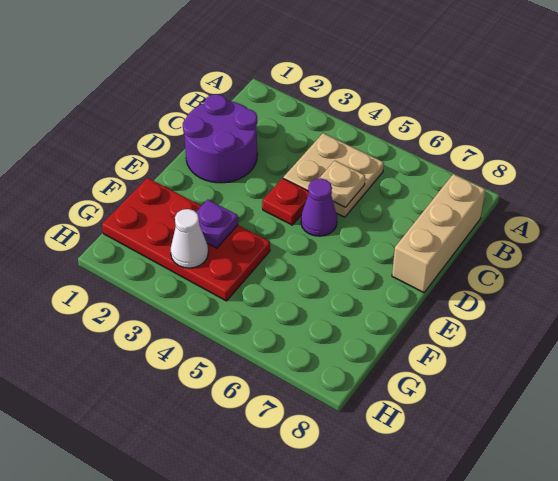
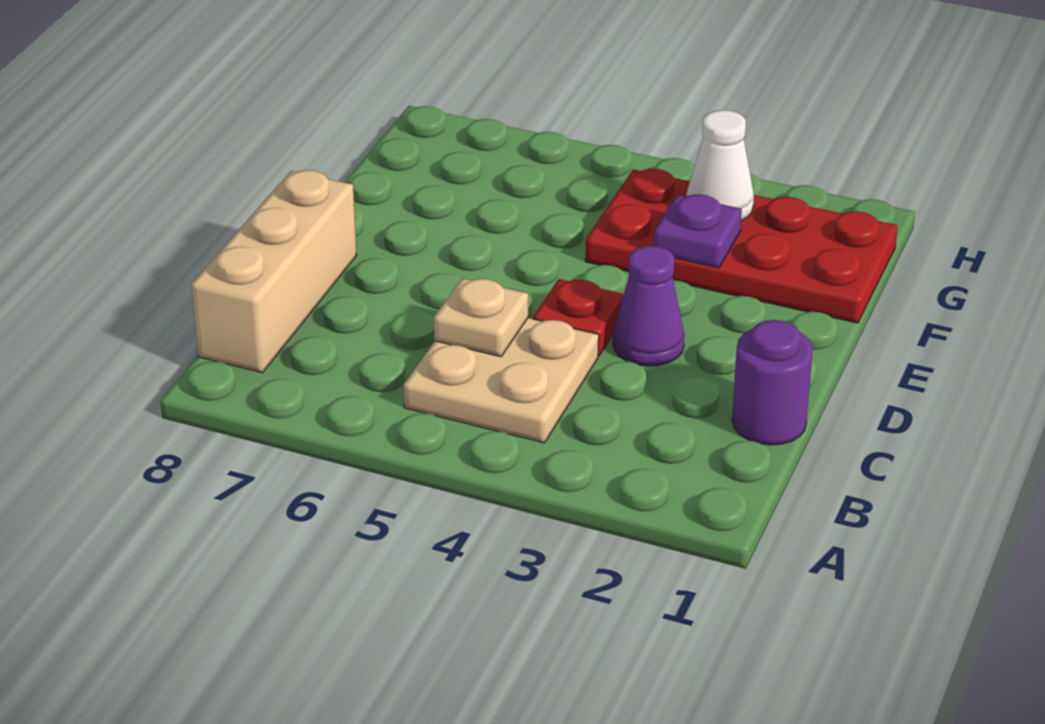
purple 2x2 round brick [183,94,257,183] -> purple 1x1 round brick [732,320,813,445]
purple 1x1 cone [301,178,337,236] -> purple 1x1 cone moved to [613,246,684,366]

